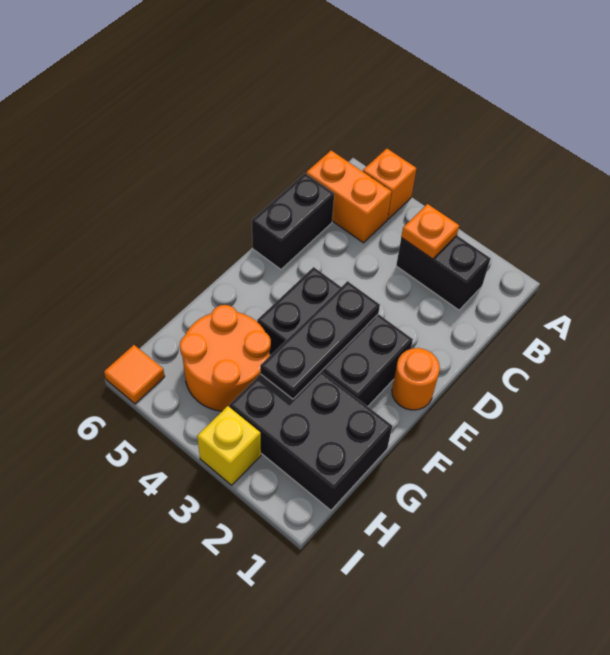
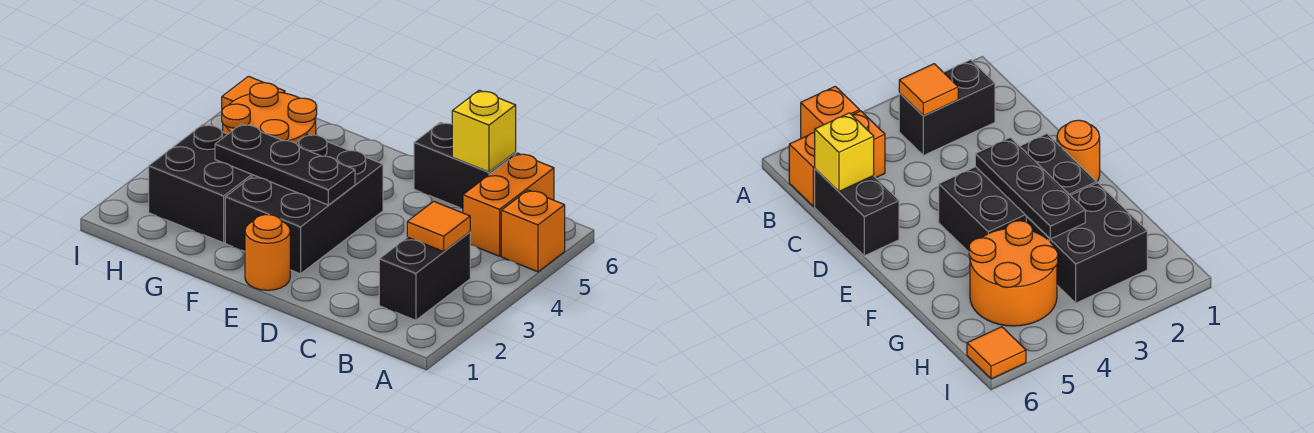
orange 1x1 plate [401,204,459,259] -> orange 1x1 tile [407,202,470,251]
black 2x3 brick [229,371,392,510] -> black 2x2 brick [149,124,253,243]
yellow 1x1 brick [197,406,261,485] -> yellow 1x1 brick moved to [452,90,516,172]

